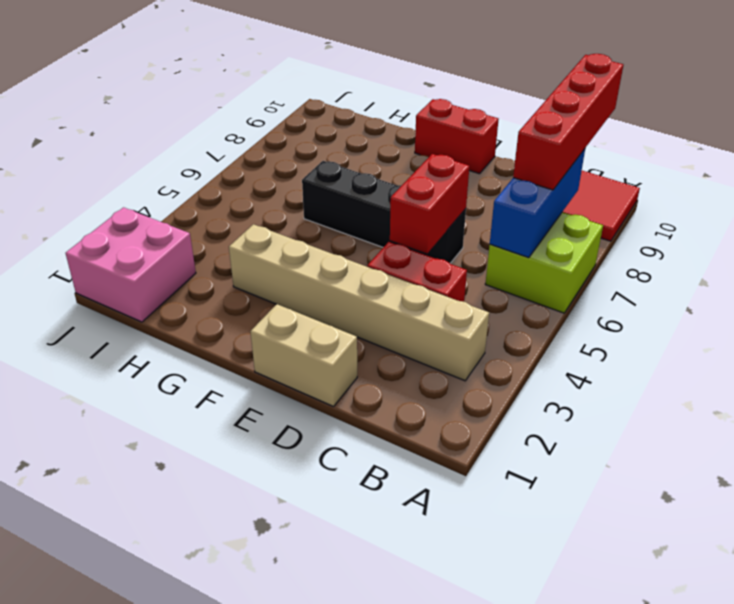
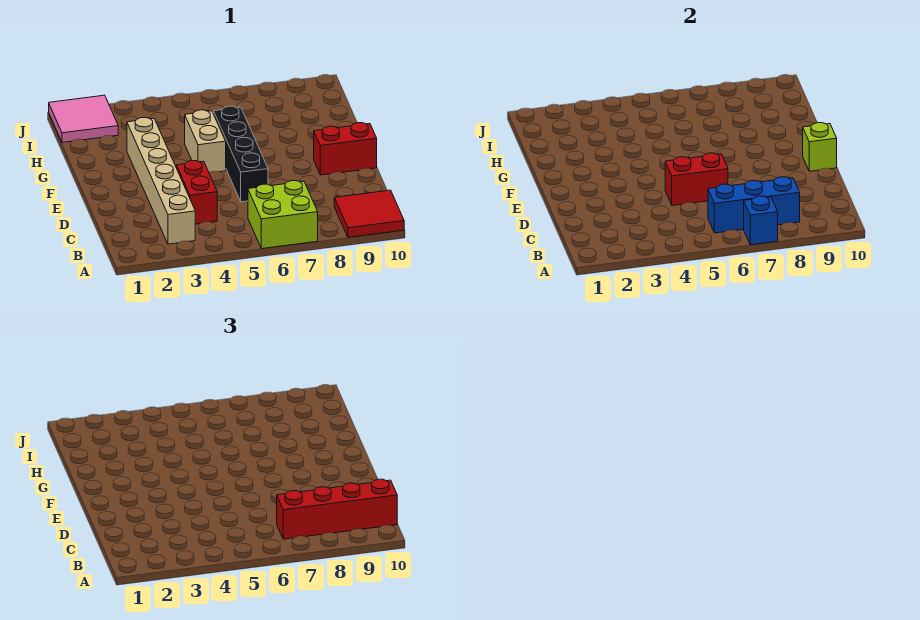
none -> blue 1x1 brick [744,196,778,245]
tan 1x2 brick [250,304,357,407] -> tan 1x2 brick moved to [185,110,226,172]
red 1x2 brick [415,99,499,174] -> red 1x2 brick turned to [314,123,377,175]
none -> lime 1x1 brick [803,123,837,171]
pink 2x2 brick [66,207,196,322] -> pink 2x2 tile [49,95,118,143]

